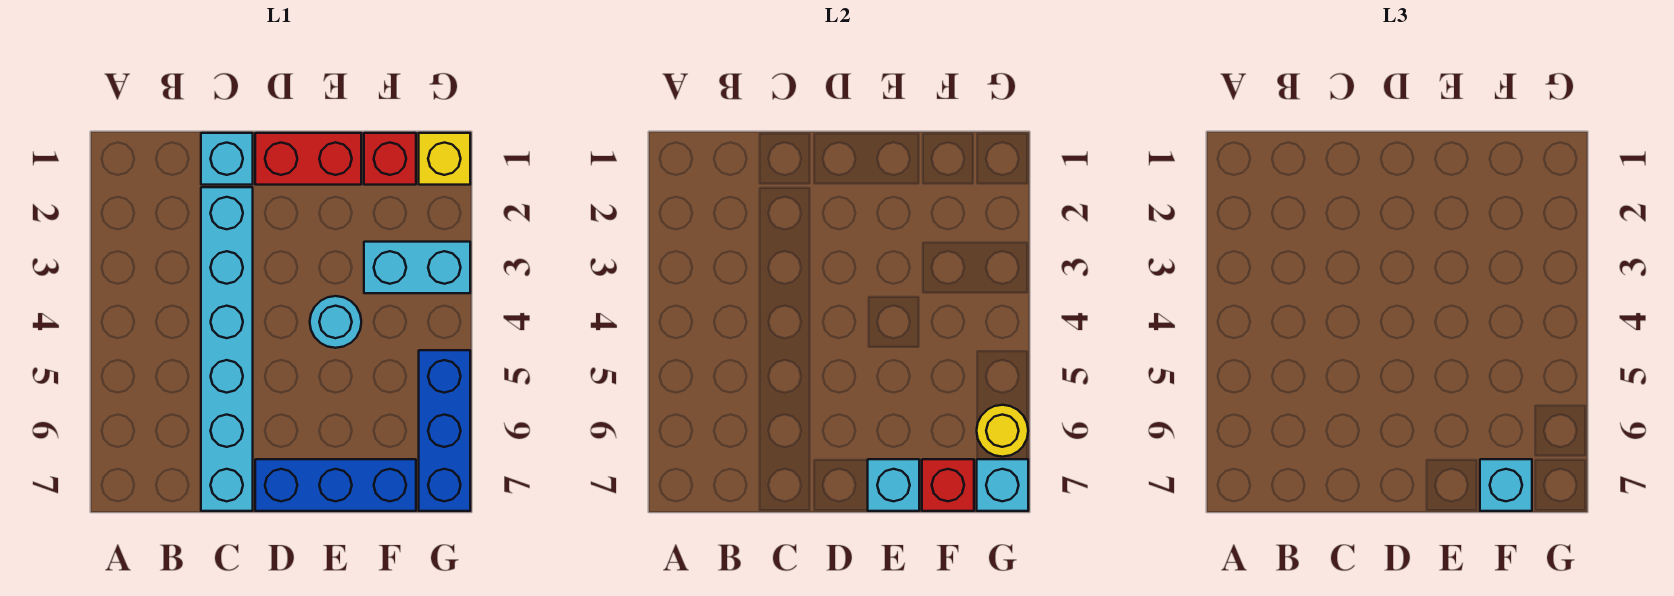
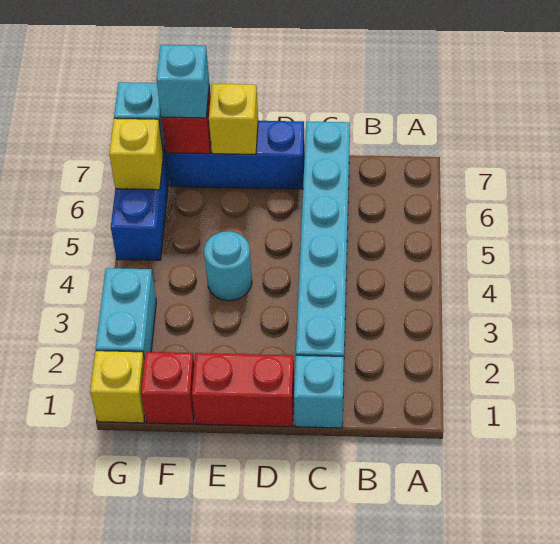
cyan 1x1 brick [868,459,919,511] -> yellow 1x1 brick [209,84,258,154]
cyan 1x2 brick [364,242,470,293] -> cyan 1x2 brick turned to [96,268,156,359]
yellow 1x1 round brick [977,405,1028,457] -> yellow 1x1 brick [109,118,163,190]

